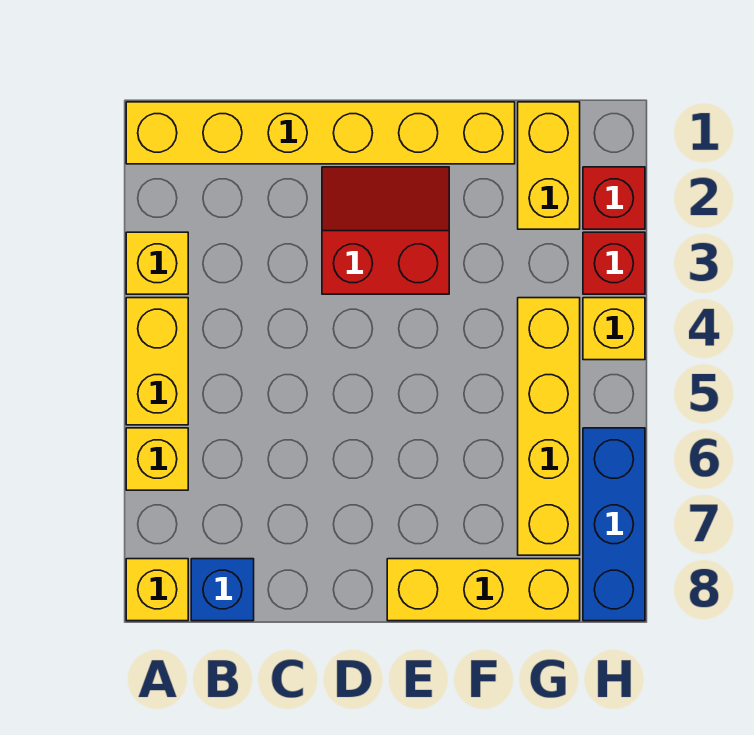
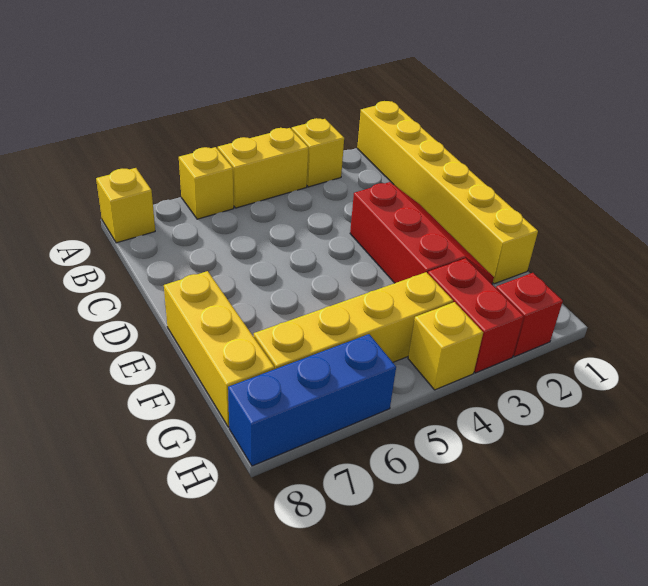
blue 1x1 brick [191,559,254,621] -> none
red 2x2 slope [322,167,449,294] -> red 2x3 slope [350,182,494,284]
yellow 1x2 brick [518,102,580,229] -> none
red 1x1 brick [583,232,645,294] -> red 1x2 brick [428,258,524,373]

